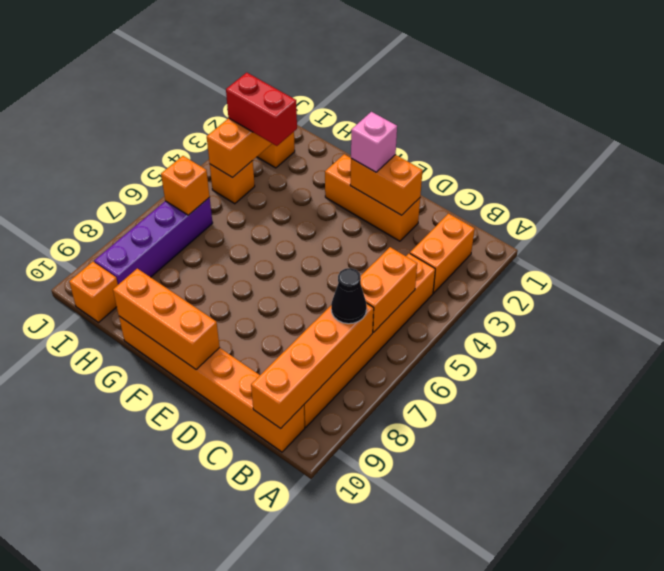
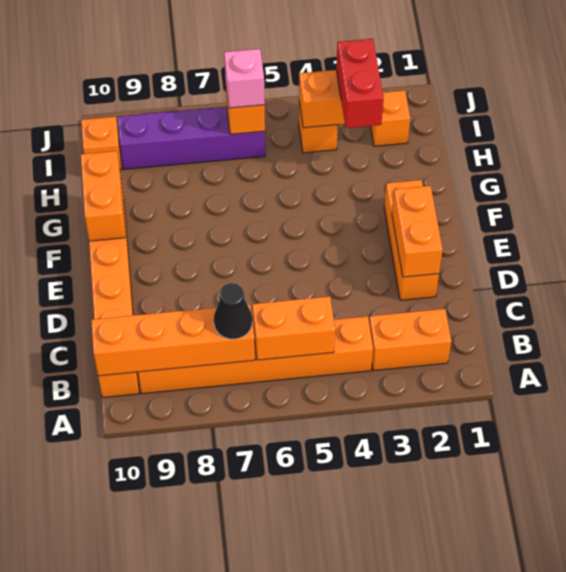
pink 1x1 brick [351,112,397,172] -> pink 1x1 brick moved to [224,49,265,108]
orange 1x3 brick [113,269,220,370] -> orange 1x2 brick [81,151,125,241]

